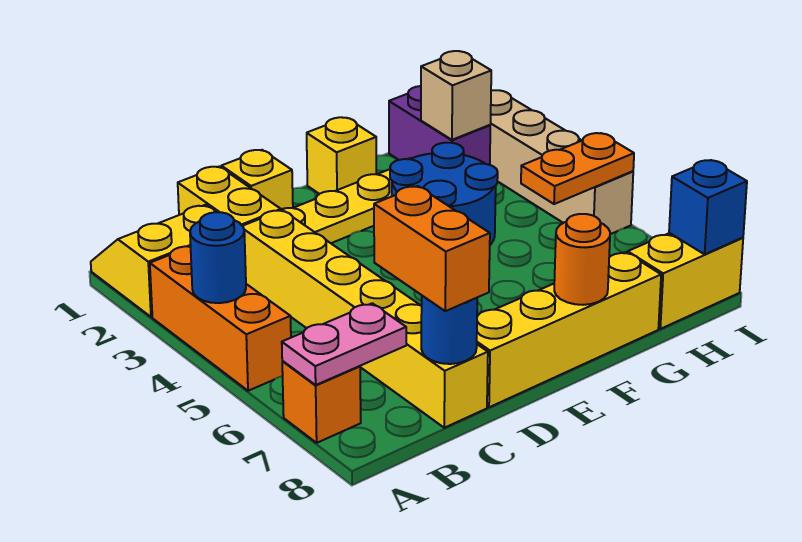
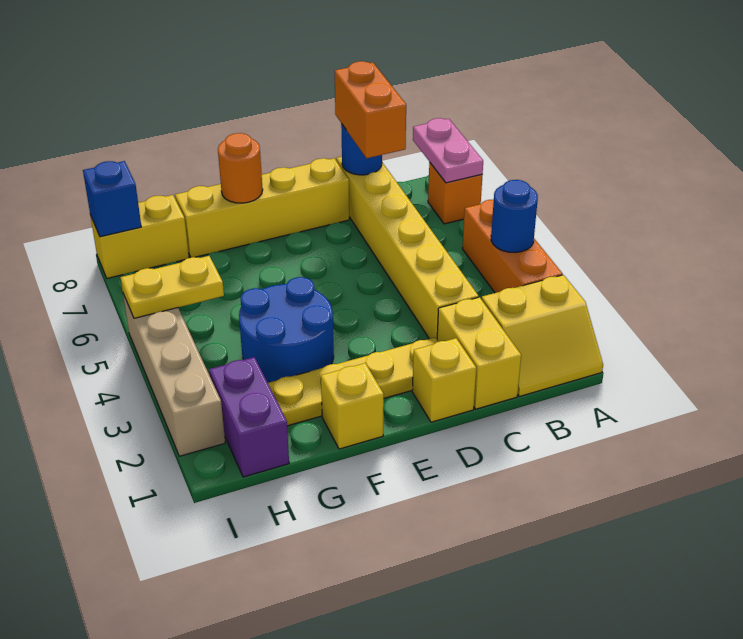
pink 1x2 plate [282,303,406,385] -> pink 1x2 plate turned to [413,118,483,183]
tan 1x1 brick [421,51,491,140] -> none
orange 1x2 plate [521,133,634,204] -> yellow 1x2 plate [120,256,224,318]

